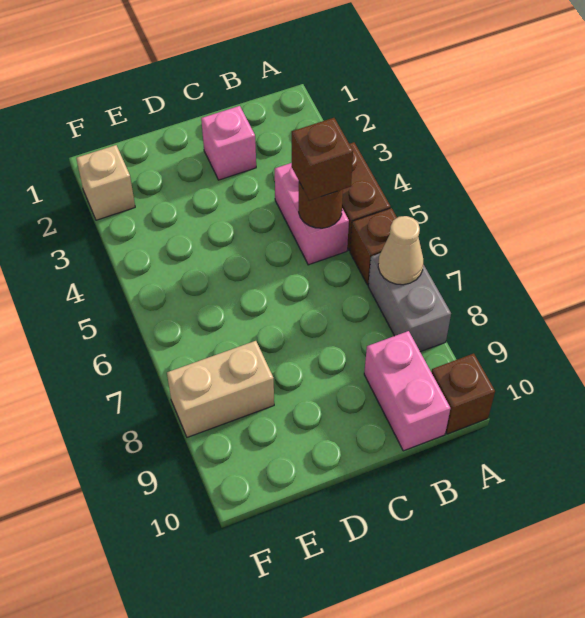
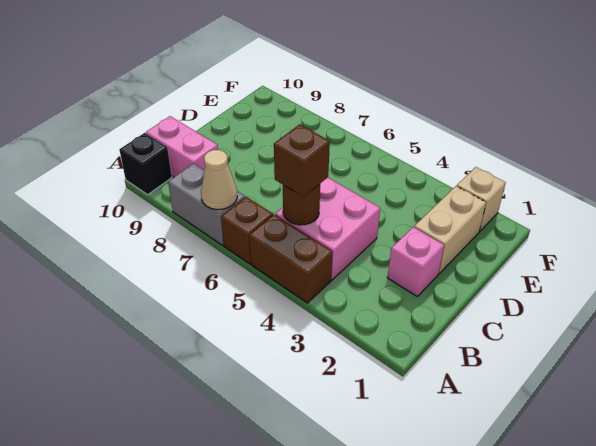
brown 1x1 brick [431,354,495,434] -> black 1x1 brick [119,133,172,195]
pink 1x2 brick [275,163,349,265] -> pink 2x2 brick [275,178,380,280]
tan 1x2 brick [167,341,274,437] -> tan 1x2 brick moved to [414,186,486,274]

